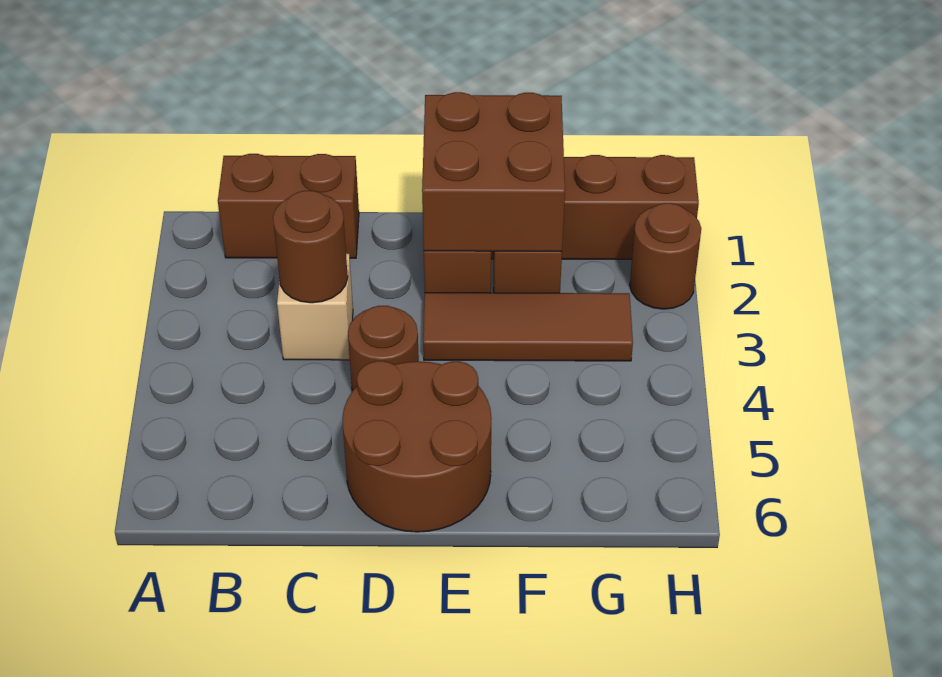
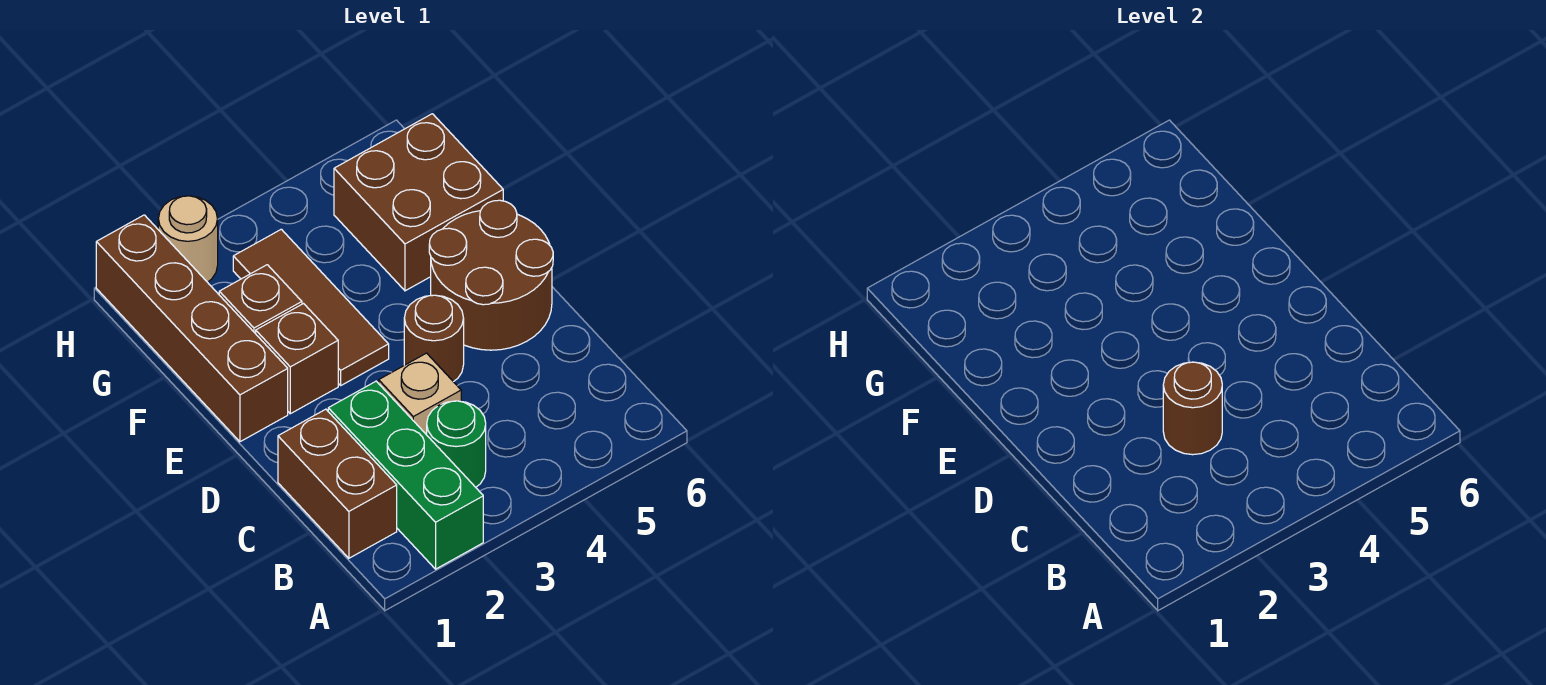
none -> green 1x3 brick [328,381,483,569]
none -> green 1x1 round brick [427,401,486,487]
brown 2x2 brick [422,92,565,252] -> brown 2x2 brick moved to [334,114,503,291]
brown 1x1 round brick [630,203,701,309] -> tan 1x1 round brick [158,196,218,282]

